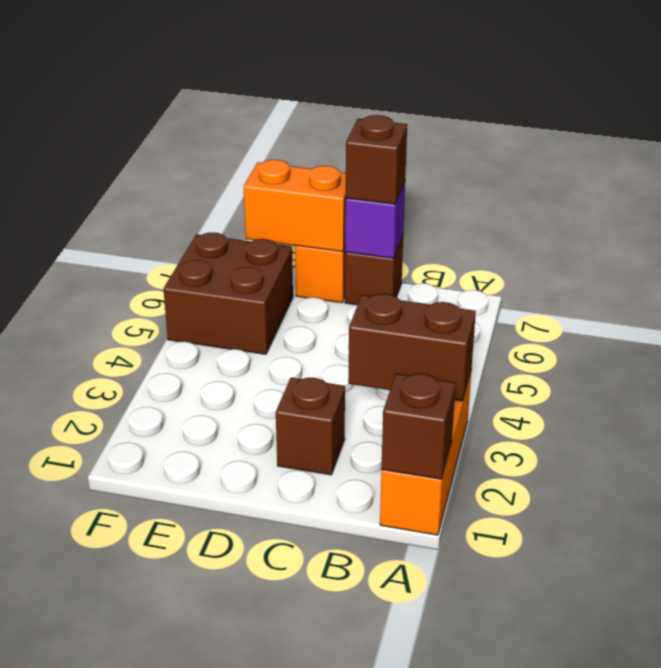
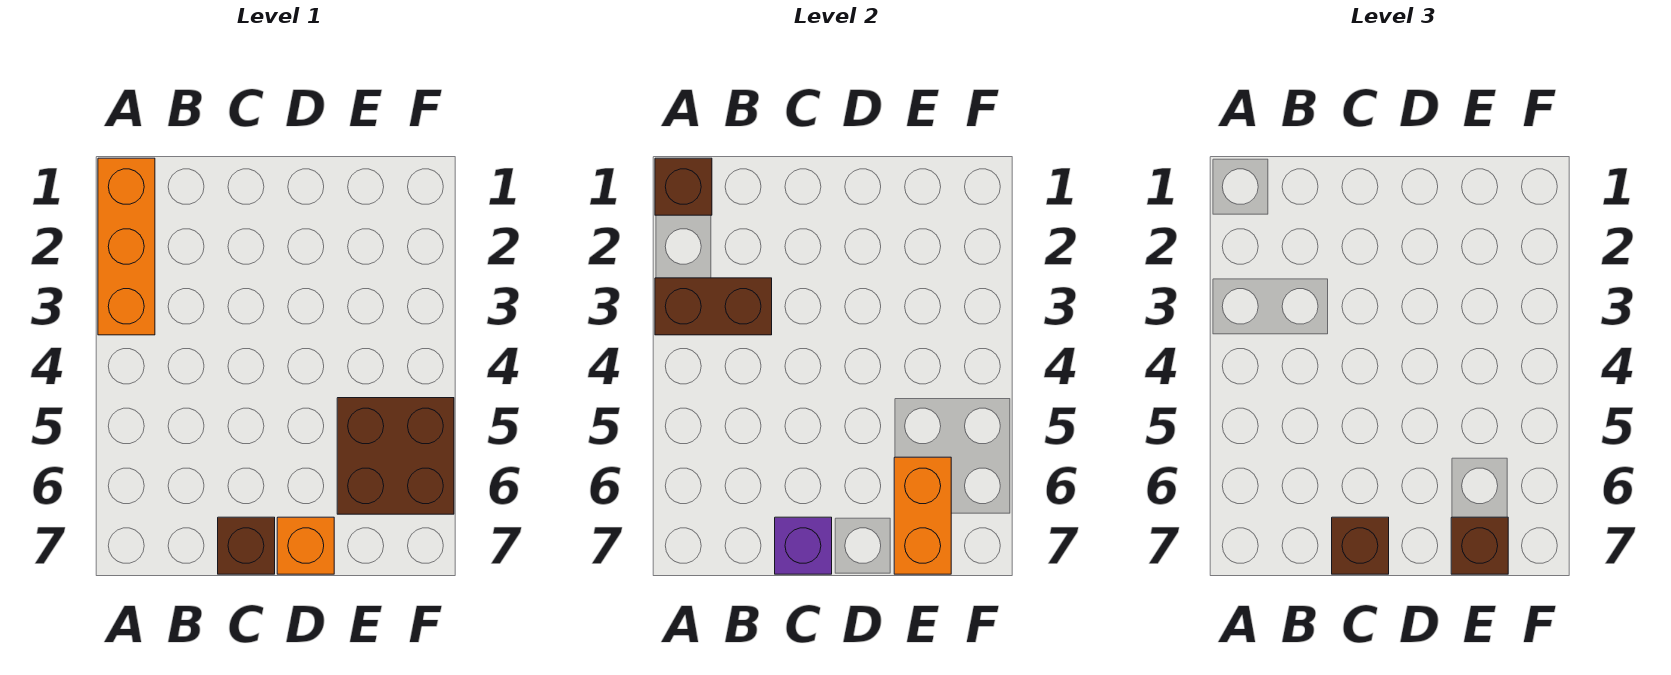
brown 1x1 brick [276,378,345,475] -> brown 1x1 brick moved to [1451,517,1508,574]
orange 1x2 brick [244,160,346,252] -> orange 1x2 brick turned to [894,457,951,574]

